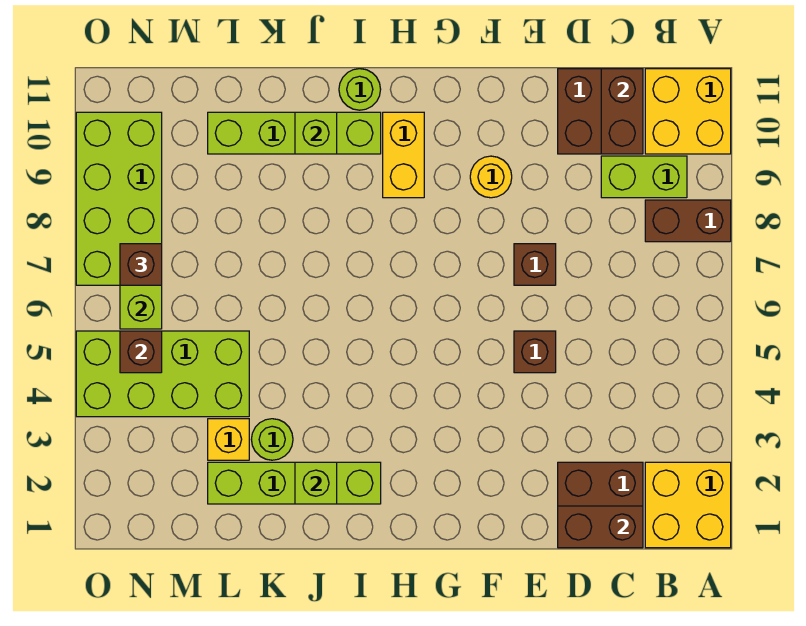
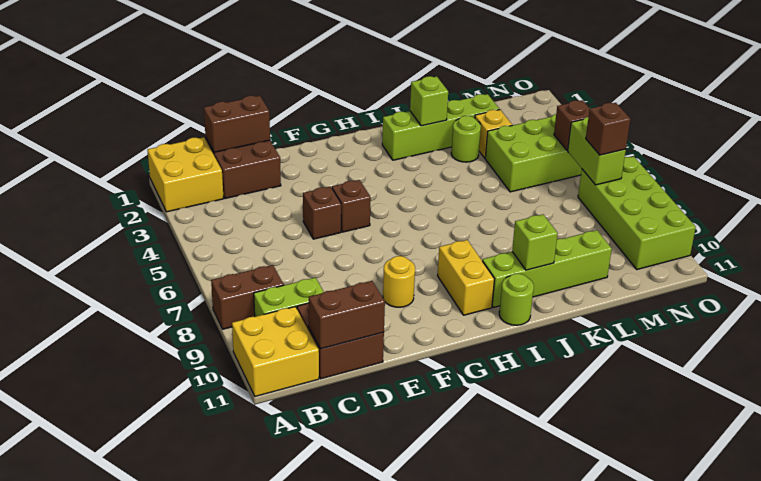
brown 1x2 brick [601,69,643,154] -> brown 1x2 brick turned to [309,281,385,349]
brown 1x1 brick [514,244,556,285] -> brown 1x1 brick moved to [332,180,371,232]

